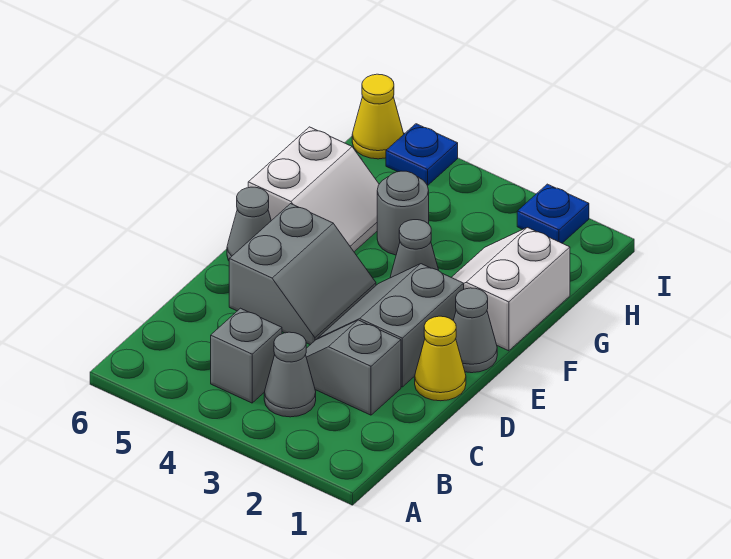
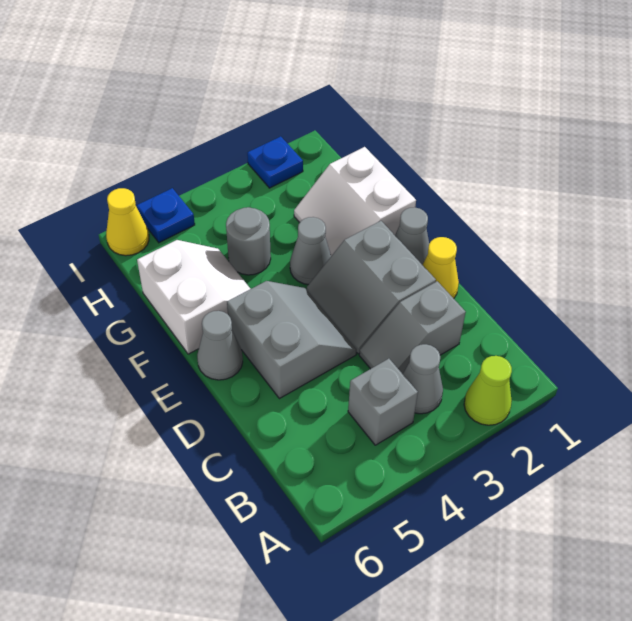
none -> lime 1x1 cone [464,356,512,425]

